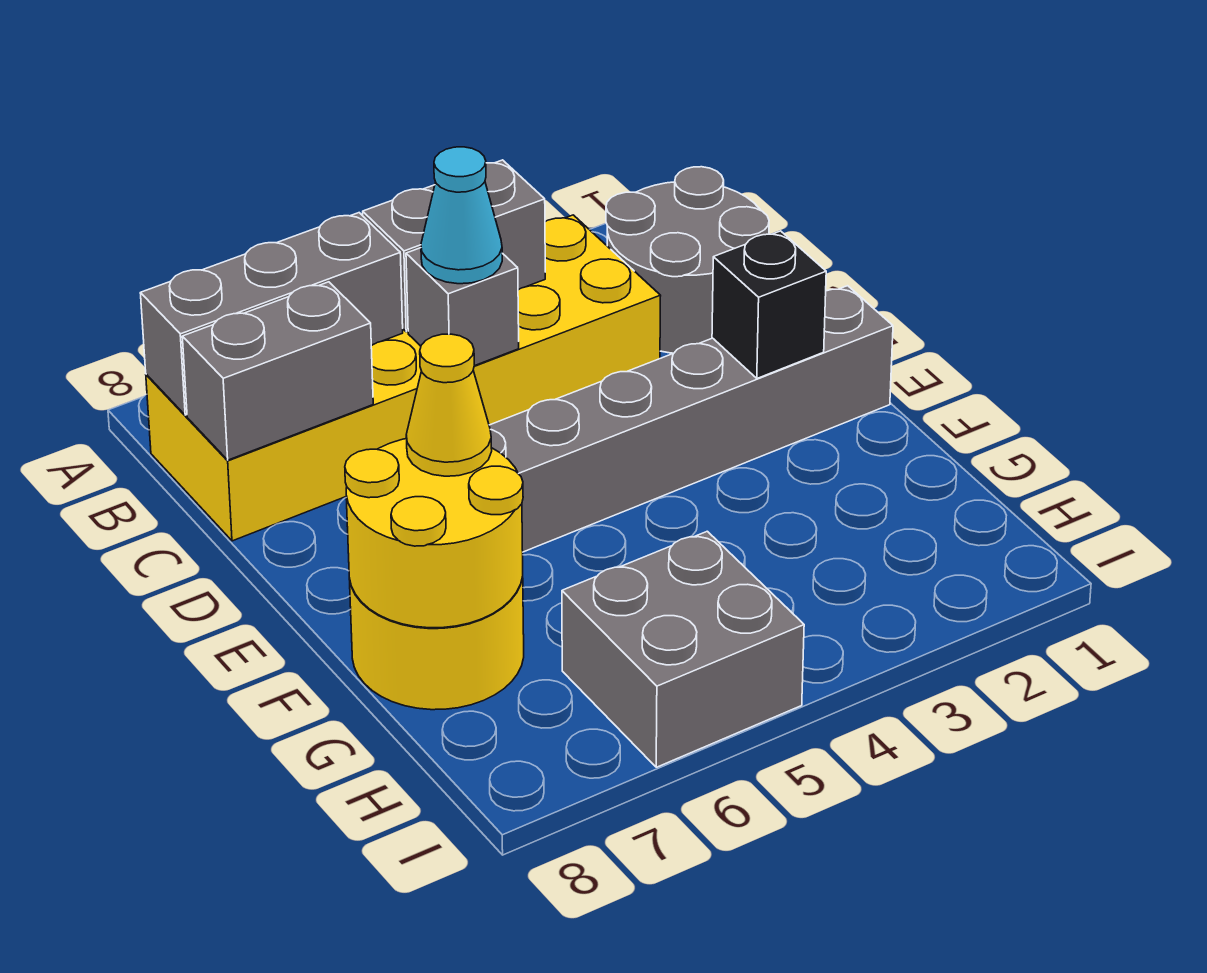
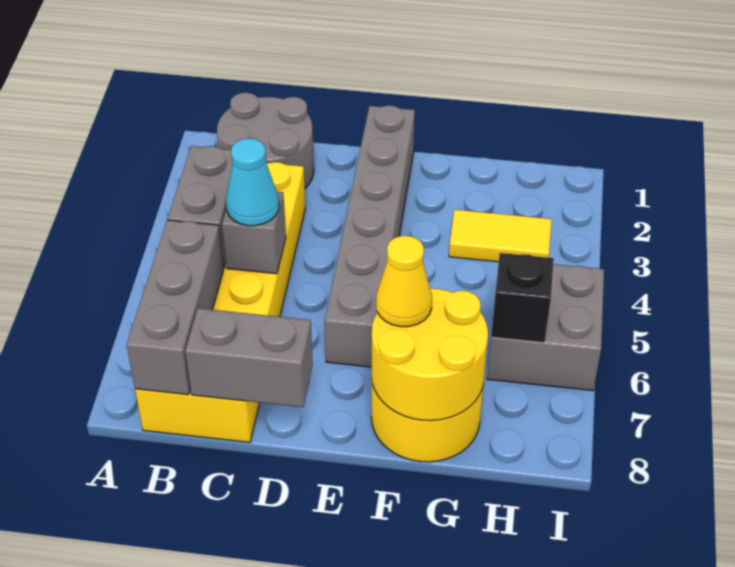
grey 1x2 brick [182,282,373,460] -> grey 1x2 brick turned to [185,308,313,407]
black 1x1 brick [712,231,826,378] -> black 1x1 brick moved to [491,253,554,343]
none -> yellow 1x2 tile [449,210,552,262]

